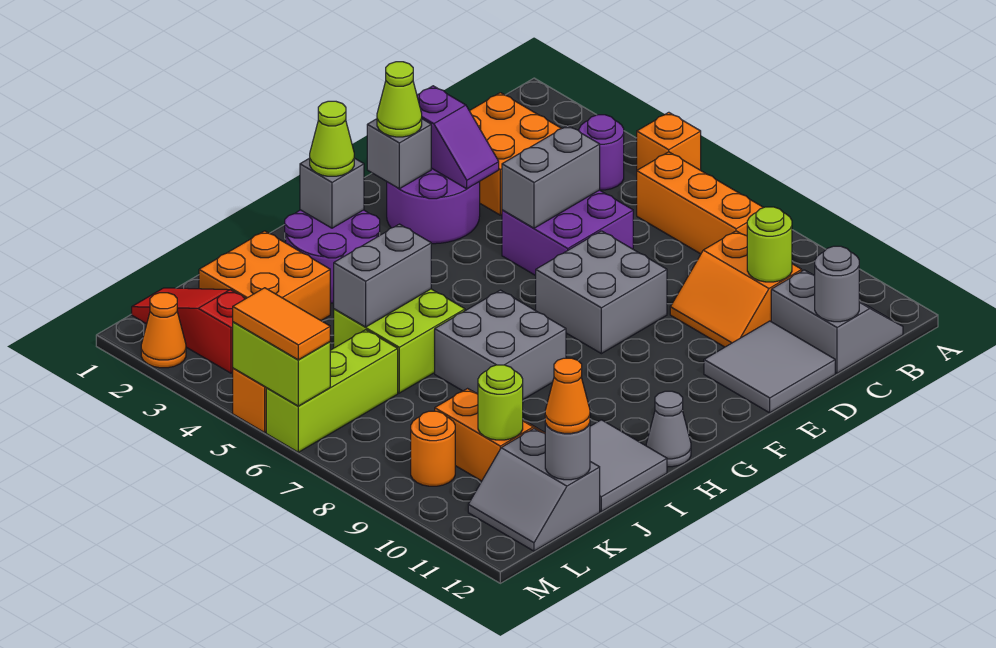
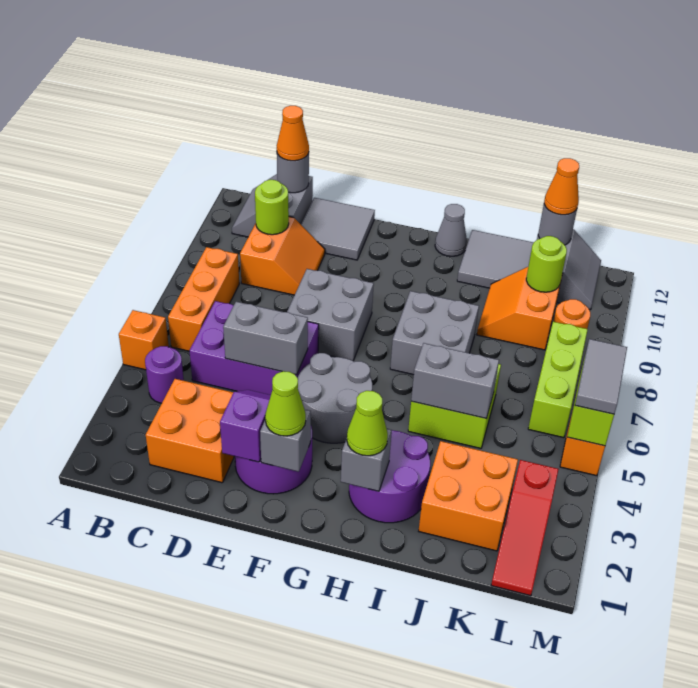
purple 2x2 brick [502,190,633,276] -> purple 2x3 brick [189,301,319,395]
none -> grey 2x2 round brick [298,353,372,443]
lime 1x3 brick [266,330,398,452] -> lime 1x3 brick turned to [528,322,588,438]
orange 1x1 cone [141,293,186,368] -> orange 1x1 cone moved to [277,106,309,161]
orange 1x2 tile [233,288,330,360] -> grey 1x2 tile [575,339,627,414]

